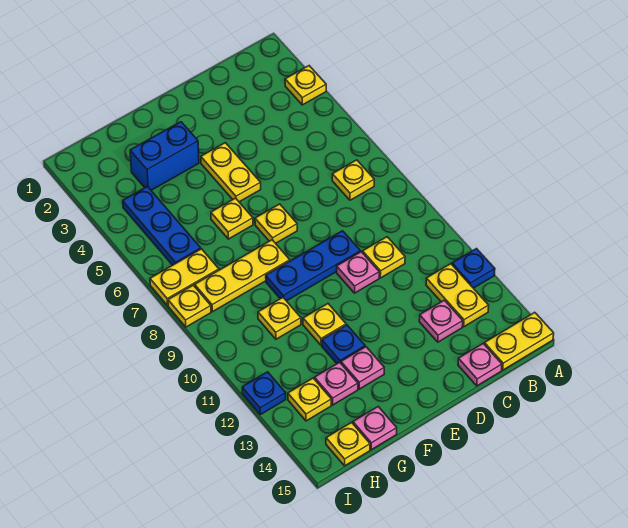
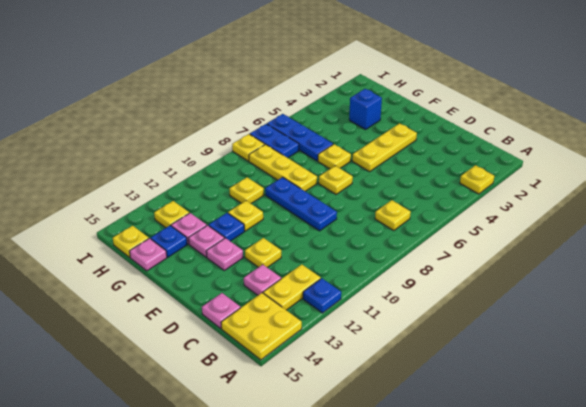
yellow 1x2 plate [484,312,554,370] -> yellow 2x2 plate [221,293,302,360]
yellow 1x1 plate [363,237,405,278] -> yellow 1x1 plate moved to [245,238,281,268]
pink 1x1 plate [337,252,379,293] -> pink 1x1 plate moved to [206,238,243,270]
yellow 1x2 plate [201,143,261,202] -> yellow 1x3 plate [352,123,417,172]
blue 1x2 brick [130,122,199,190] -> blue 1x1 brick [349,89,382,129]
blue 1x3 plate [123,187,201,265] -> blue 1x3 plate turned to [267,114,333,161]
yellow 1x2 plate [150,249,219,305] -> blue 1x2 plate [250,124,299,158]
blue 1x1 plate [242,372,286,415] -> blue 1x1 plate moved to [151,226,187,257]

